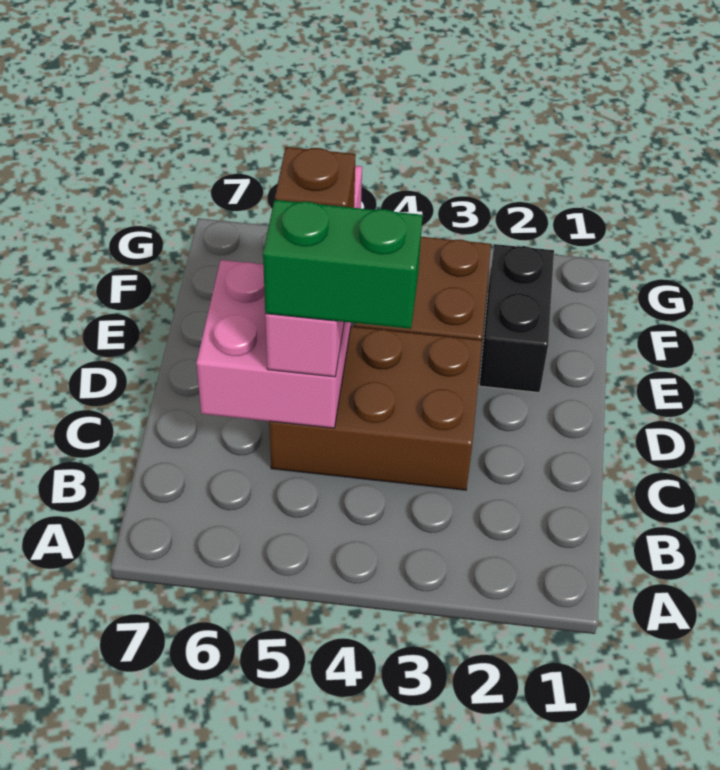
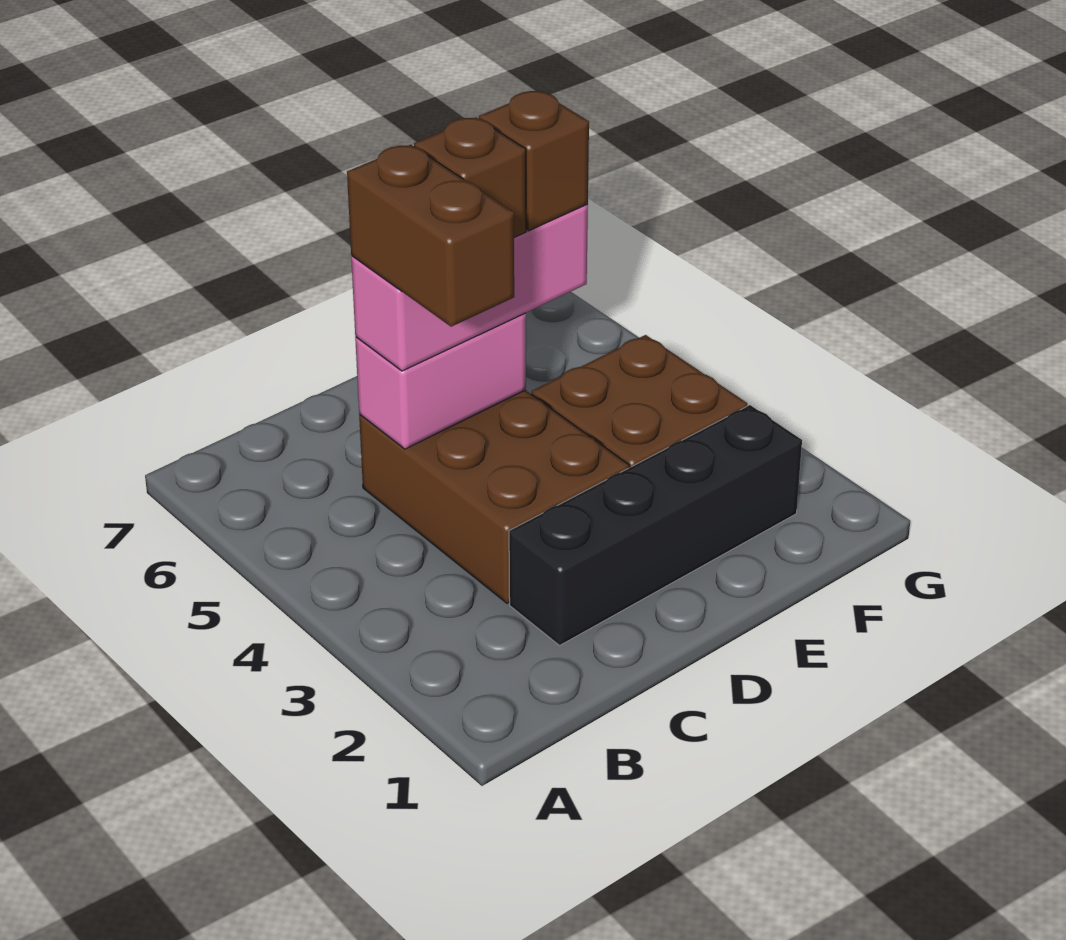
green 1x2 brick [263,200,423,329] -> brown 1x2 brick [347,145,514,327]
pink 2x2 brick [196,260,351,428] -> pink 1x2 brick [355,313,526,449]
black 1x2 brick [479,244,554,393] -> black 1x4 brick [509,405,802,645]
none -> brown 1x1 brick [479,91,589,230]

